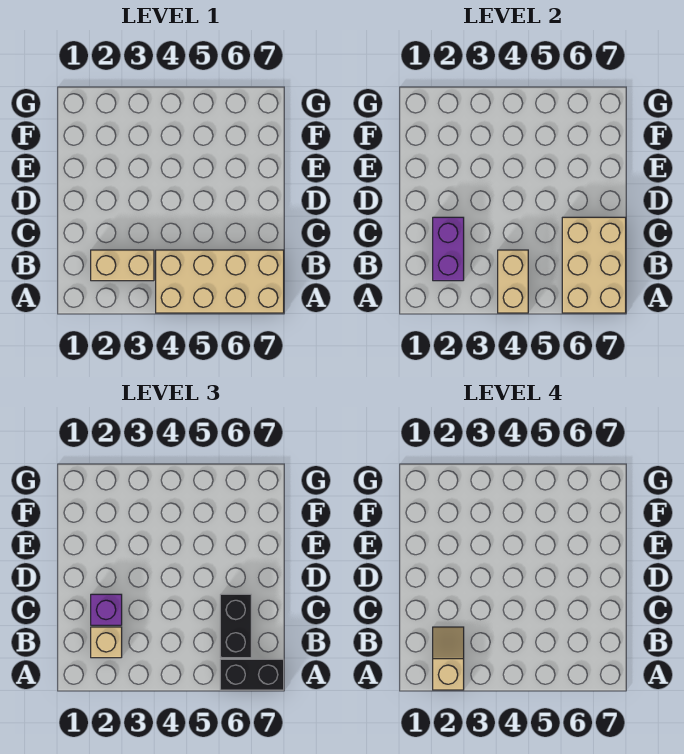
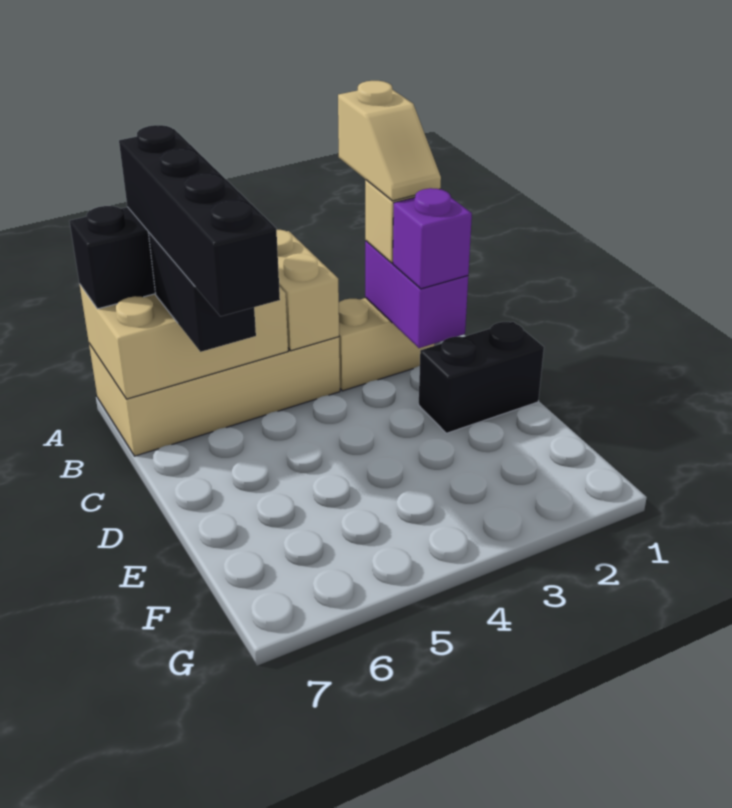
tan 2x3 brick [562,217,626,313] -> tan 2x3 brick turned to [79,284,288,399]
none -> black 1x4 brick [119,125,280,316]
none -> black 1x2 brick [419,322,544,433]

